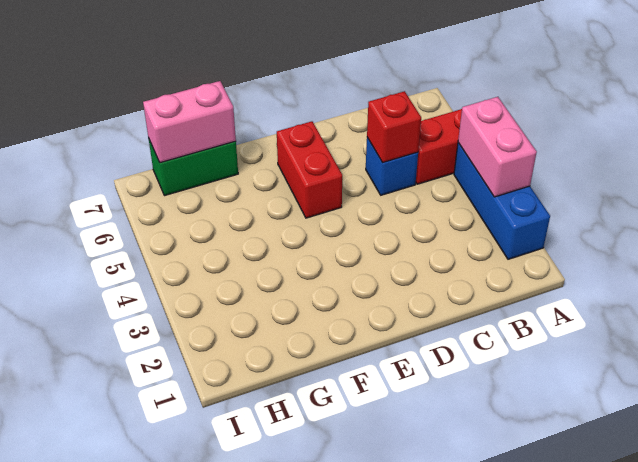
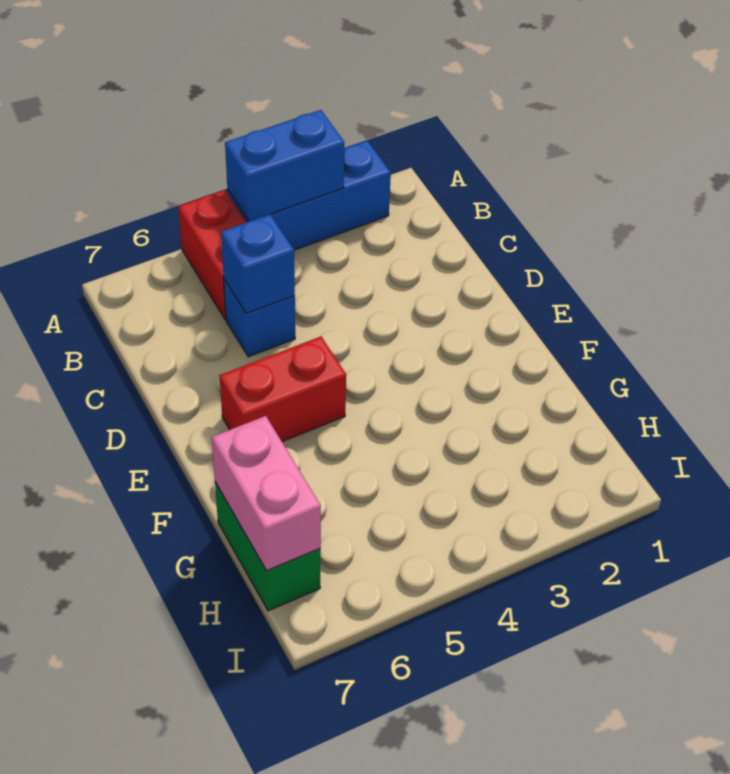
pink 1x2 brick [458,97,537,197] -> blue 1x2 brick [225,110,344,221]
red 1x1 brick [367,91,421,162] -> blue 1x1 brick [221,214,295,313]

